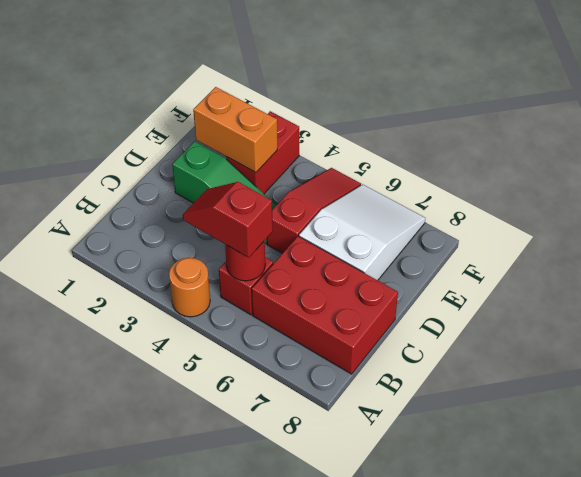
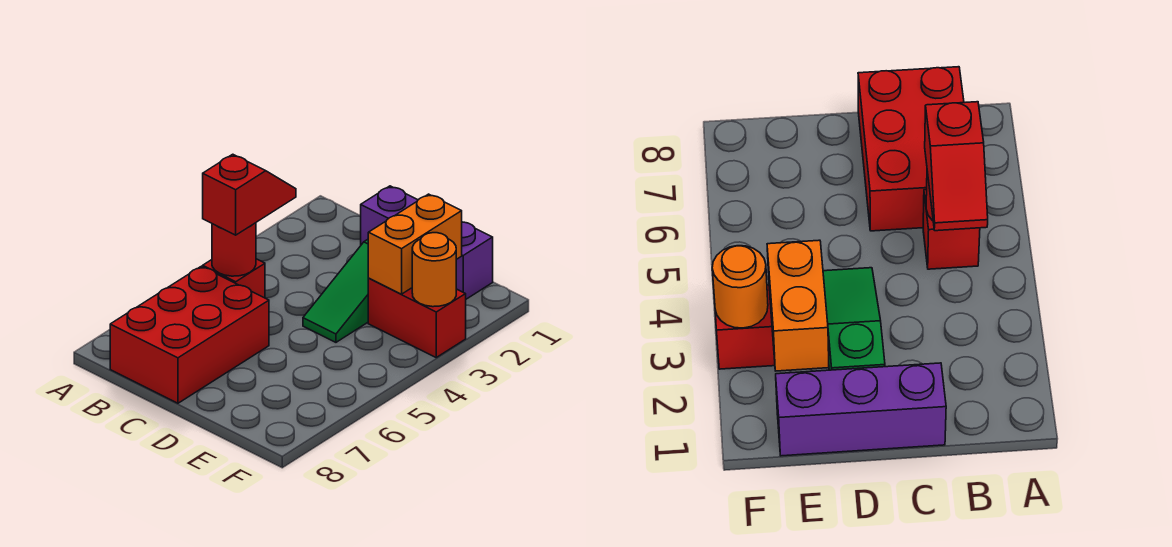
orange 1x1 round brick [169,258,210,317] -> orange 1x1 round brick moved to [412,233,456,307]
none -> purple 1x3 brick [361,186,493,299]
red 1x3 slope [267,168,361,253] -> none
white 2x3 slope [299,184,425,280] -> none

